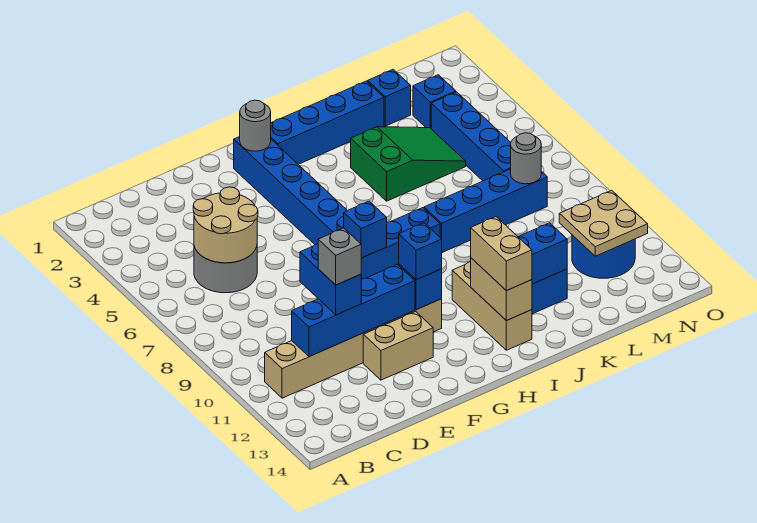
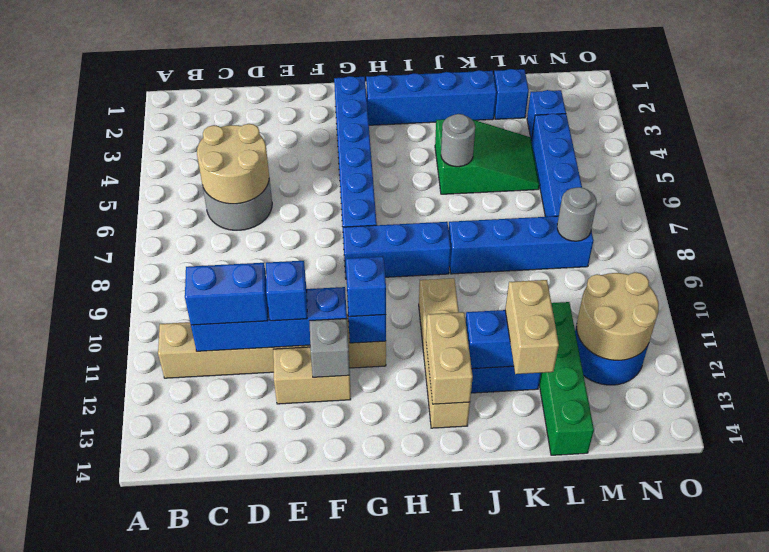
blue 1x2 brick [300,244,361,315] -> blue 1x2 brick turned to [185,263,268,325]
grey 1x1 brick [318,228,361,285] -> grey 1x1 brick moved to [309,319,350,377]
grey 1x1 round brick [240,100,271,151] -> grey 1x1 round brick moved to [441,114,475,167]
blue 1x1 brick [344,201,387,258] -> blue 1x1 brick moved to [266,261,307,321]
tan 1x3 brick [452,262,532,350] -> tan 1x4 brick [419,278,470,428]
tan 1x2 brick [471,217,532,291] -> tan 1x2 brick moved to [505,280,559,374]
none -> green 1x4 brick [539,302,594,455]
tan 2x2 plate [559,190,648,256] -> tan 2x2 round brick [577,272,659,360]

